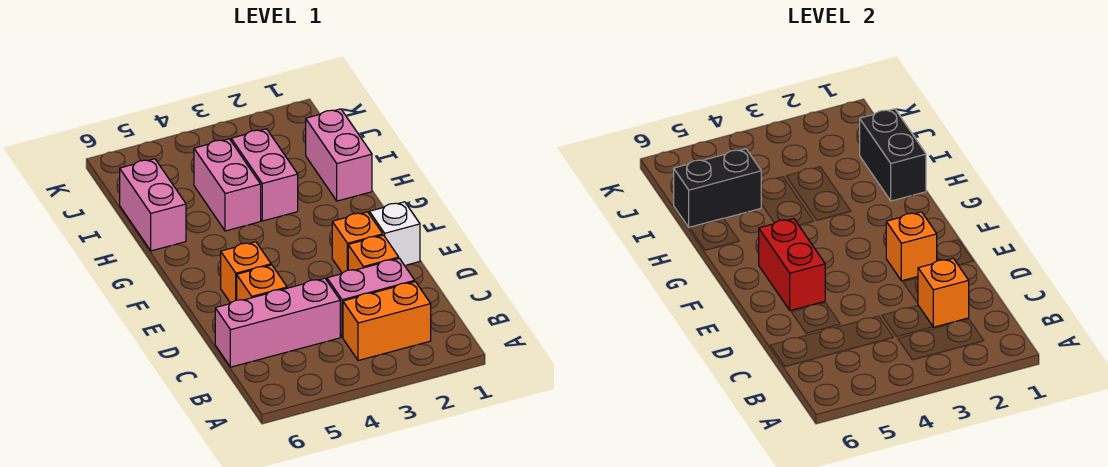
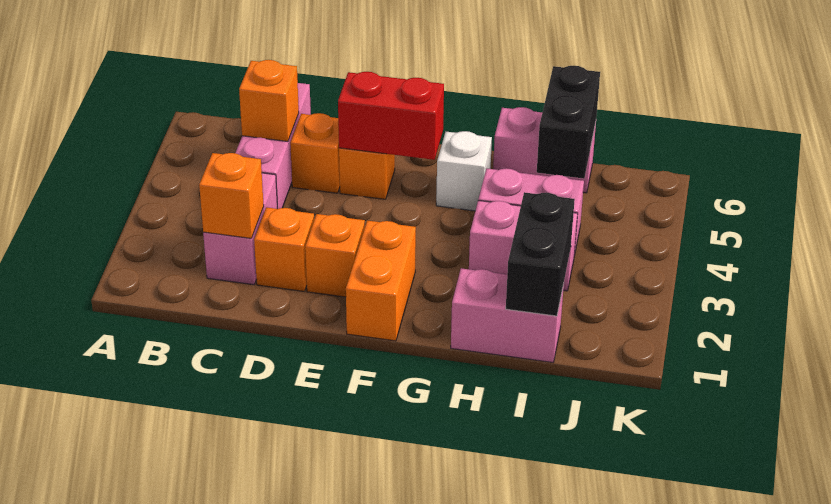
orange 1x2 brick [343,282,431,361] -> orange 1x2 brick moved to [346,221,416,341]
white 1x1 brick [369,202,420,265] -> white 1x1 brick moved to [436,131,492,211]
orange 1x1 brick [886,212,937,281] -> orange 1x1 brick moved to [239,60,299,141]
black 1x2 brick [860,109,926,201] -> black 1x2 brick turned to [506,192,575,316]

